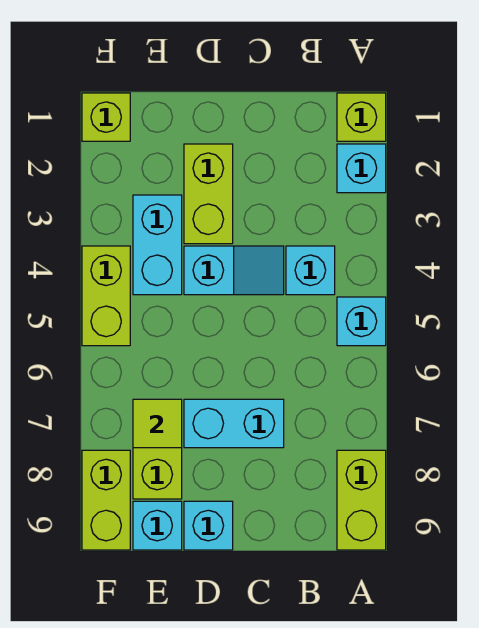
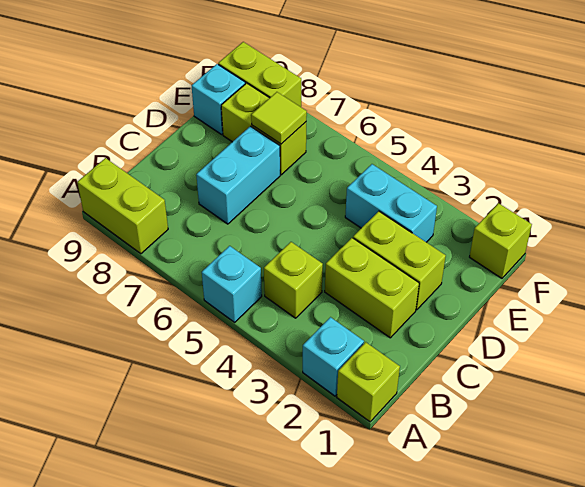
cyan 1x1 brick [286,246,335,295] -> lime 1x1 brick [264,242,323,318]
cyan 1x2 slope [184,246,284,295] -> none
cyan 1x1 brick [184,501,233,550] -> none
lime 1x2 brick [82,246,130,346] -> lime 1x2 brick moved to [325,238,419,338]

